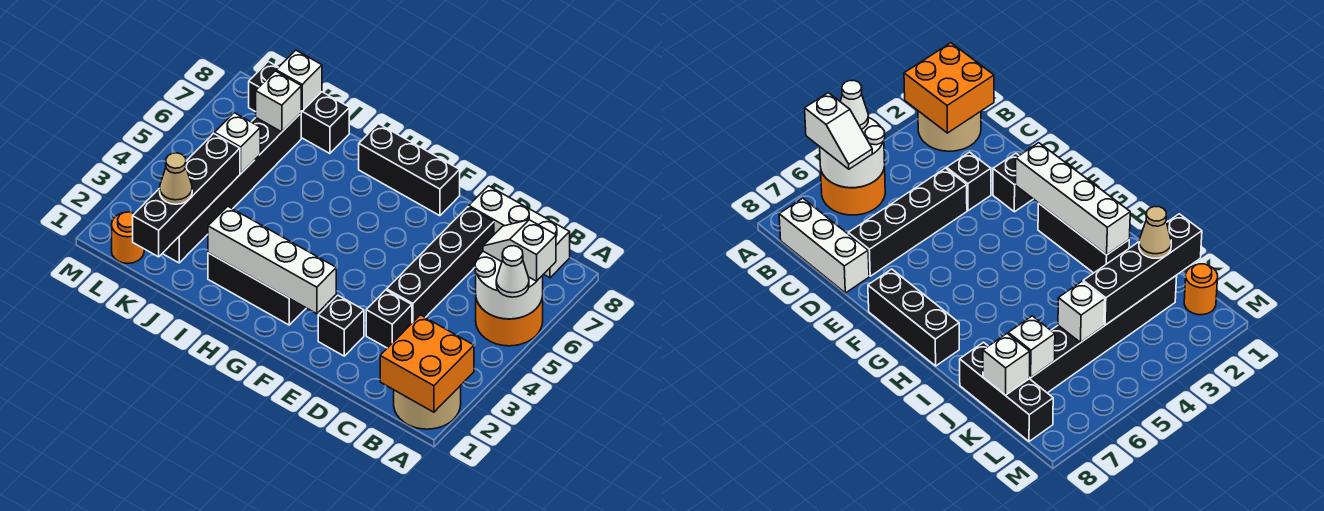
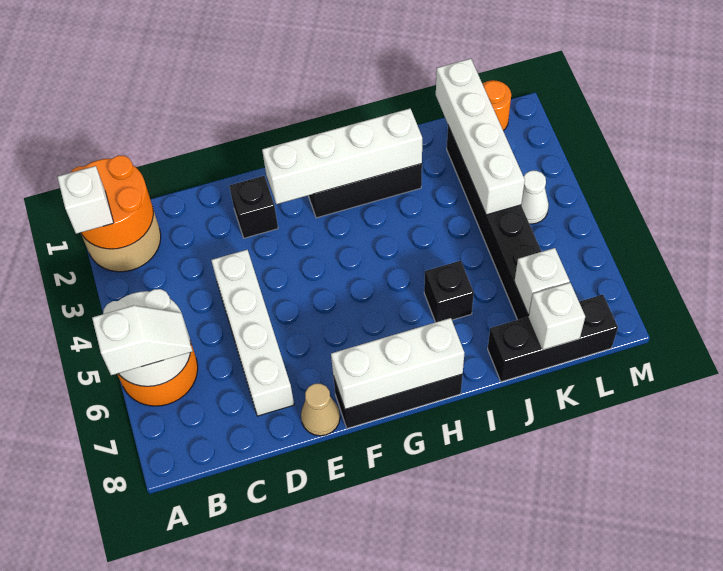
orange 2x2 brick [380,315,474,412] -> orange 2x2 round brick [71,156,153,249]
white 1x1 cone [496,246,529,297] -> white 1x1 cone moved to [521,171,549,224]
white 1x3 brick [469,186,570,278] -> white 1x3 brick moved to [331,318,464,409]
black 1x1 brick [366,290,412,348] -> black 1x1 brick moved to [424,261,474,322]
black 1x4 brick [387,207,494,323] -> white 1x4 brick [211,250,294,416]
black 1x4 brick [133,133,240,257] -> white 1x4 brick [436,59,525,215]
tan 1x1 cone [160,153,192,204] -> tan 1x1 cone moved to [301,384,340,436]
white 1x1 brick [215,113,260,173] -> white 1x1 brick moved to [58,166,114,234]

